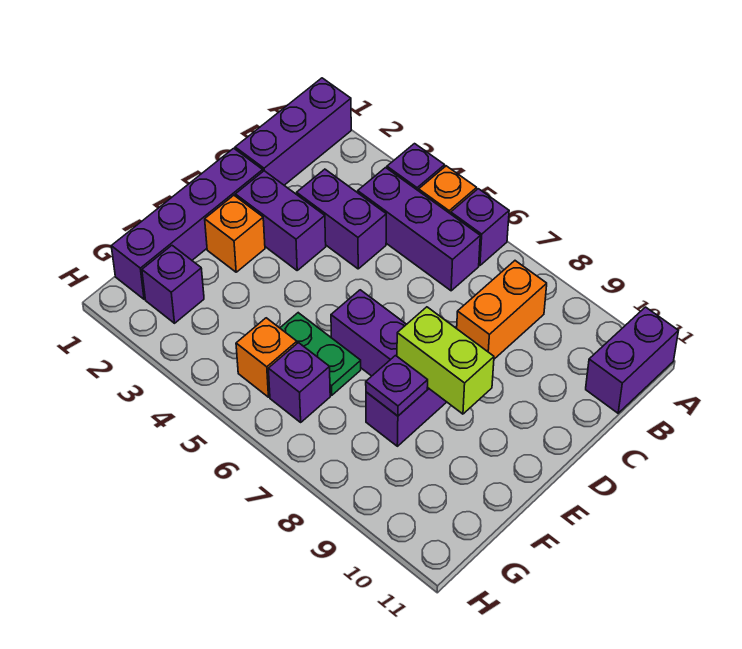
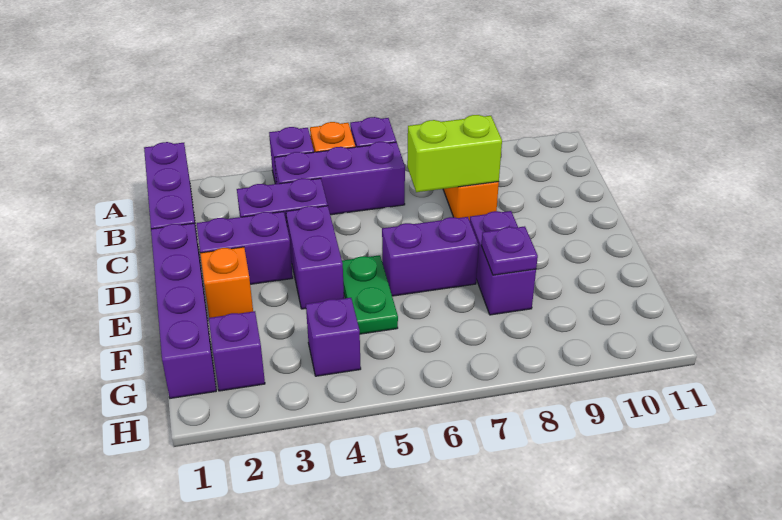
purple 1x2 brick [586,307,678,413] -> purple 1x2 brick moved to [286,206,344,309]
lime 1x2 brick [397,307,494,414] -> lime 1x2 brick moved to [407,115,502,192]
green 1x2 plate [280,313,361,395] -> green 1x2 plate turned to [342,255,398,334]
orange 1x1 brick [236,318,297,397] -> none
purple 1x1 brick [268,343,330,422] -> purple 1x1 brick moved to [306,298,361,376]

